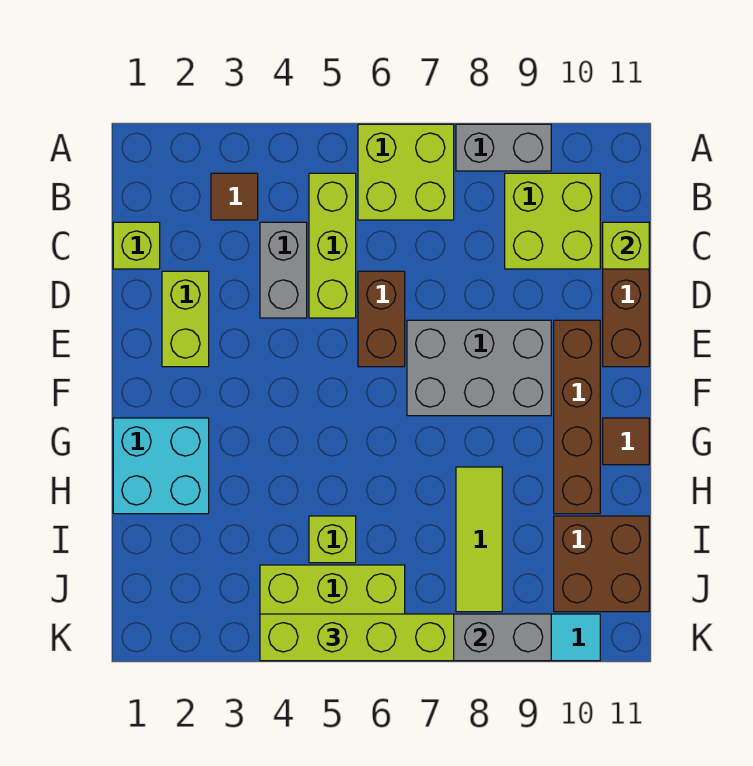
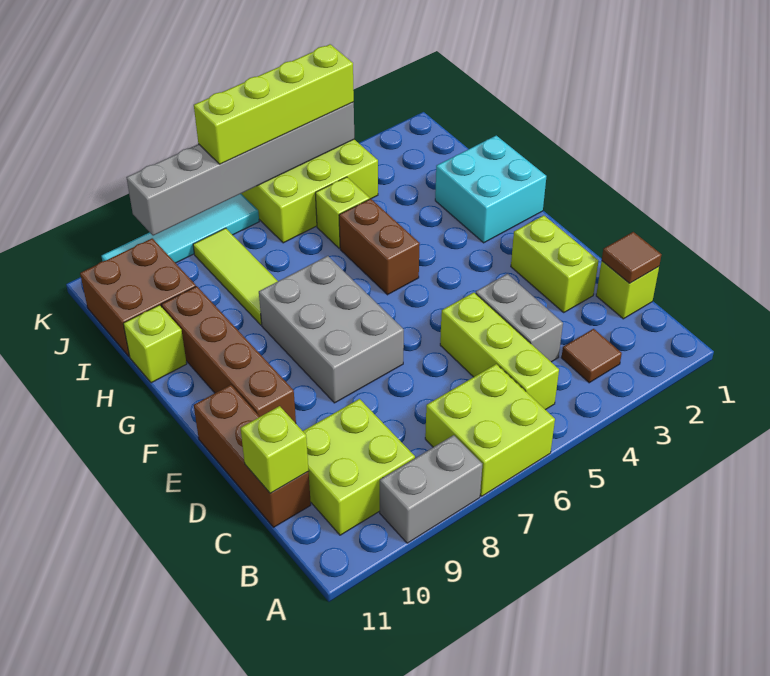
brown 1x2 brick [358,271,405,367] -> brown 1x2 brick moved to [339,199,420,295]
grey 2x3 brick [407,320,551,416] -> grey 2x3 brick turned to [259,256,404,403]
brown 1x1 tile [603,418,649,465] -> brown 1x1 tile moved to [602,232,662,283]
none -> lime 1x1 brick [123,305,187,383]

